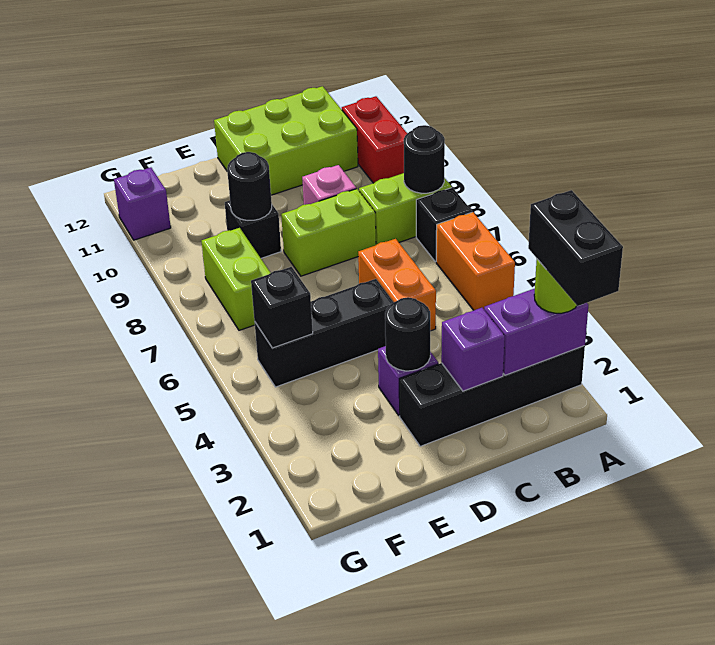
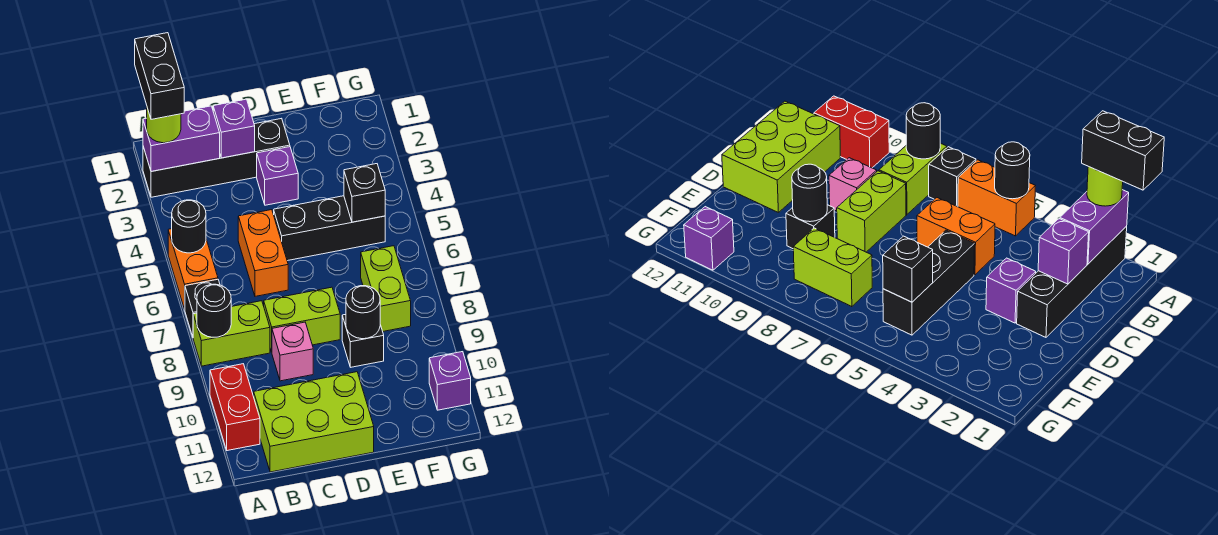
black 1x1 round brick [385,297,430,371] -> black 1x1 round brick moved to [172,200,206,253]

